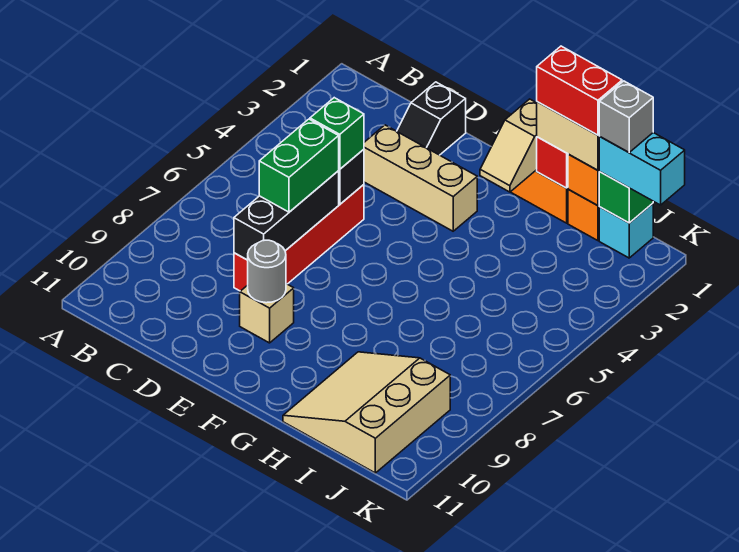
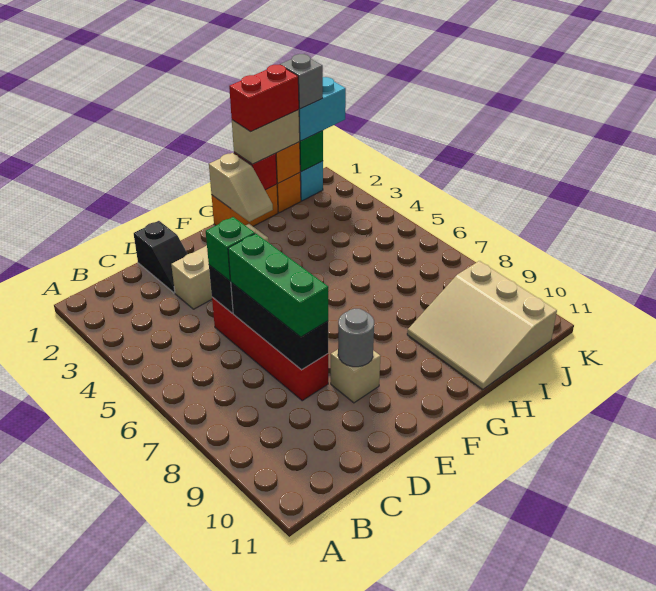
green 1x2 brick [259,119,339,212] -> green 1x3 brick [228,233,328,337]

